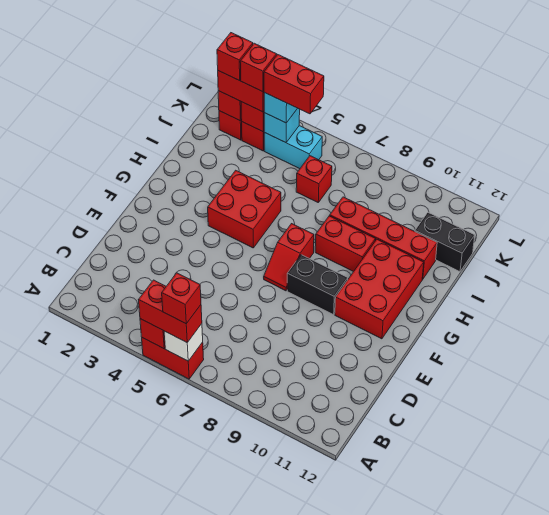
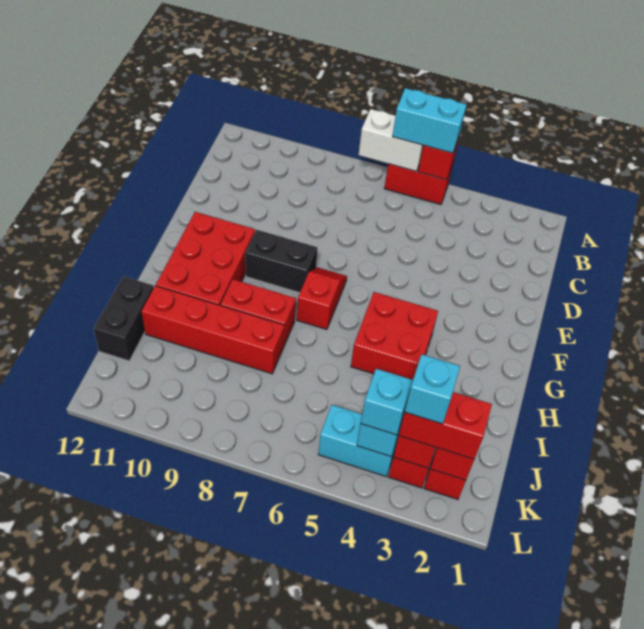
red 1x2 brick [139,280,202,342] -> cyan 1x2 brick [392,88,466,153]
white 1x1 brick [164,324,203,361] -> white 1x2 brick [359,109,423,171]
red 1x1 brick [162,273,201,324] -> none
red 1x1 brick [296,156,332,202] -> none
black 1x2 brick [415,213,475,271] -> black 1x2 brick turned to [94,276,154,361]
red 1x1 brick [217,33,253,81] -> none
red 1x1 brick [240,43,277,92] -> cyan 1x1 brick [405,354,460,424]
red 1x2 brick [264,55,324,114] -> none

